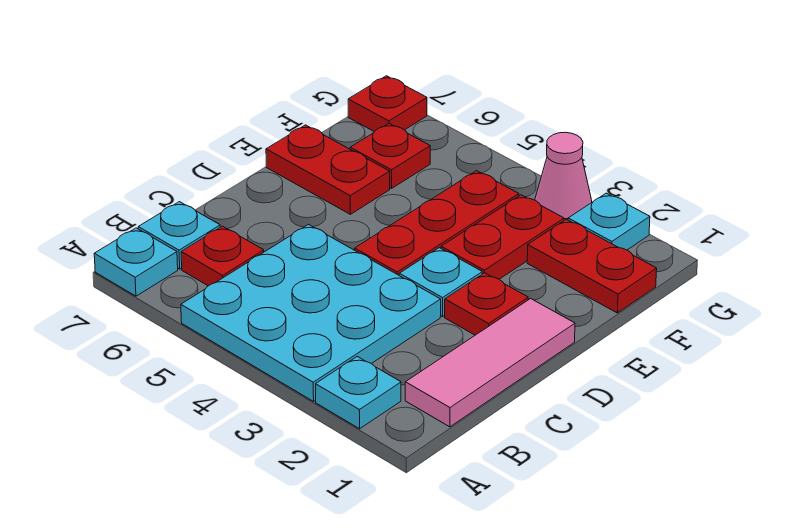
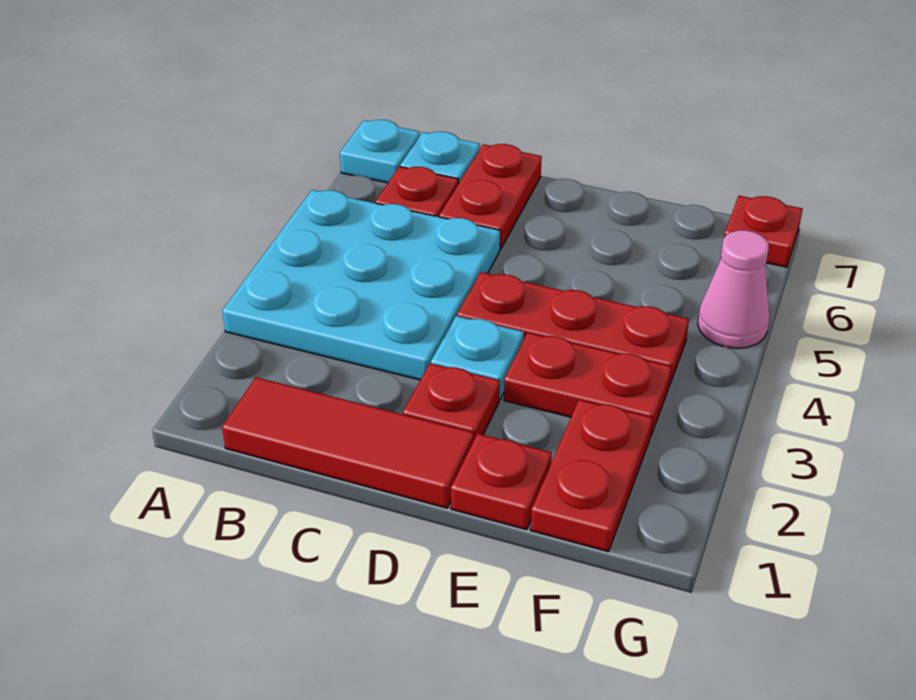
cyan 1x1 plate [316,357,401,429] -> none
pink 1x3 tile [405,299,575,427] -> red 1x3 tile [222,377,474,508]
red 1x2 plate [266,125,390,214] -> red 1x2 plate moved to [439,144,542,250]
red 1x1 plate [350,124,430,188] -> red 1x1 plate moved to [451,434,552,530]
cyan 1x1 plate [568,193,650,250] -> none
pink 1x1 cone [535,132,592,220] -> pink 1x1 cone moved to [698,230,769,348]

